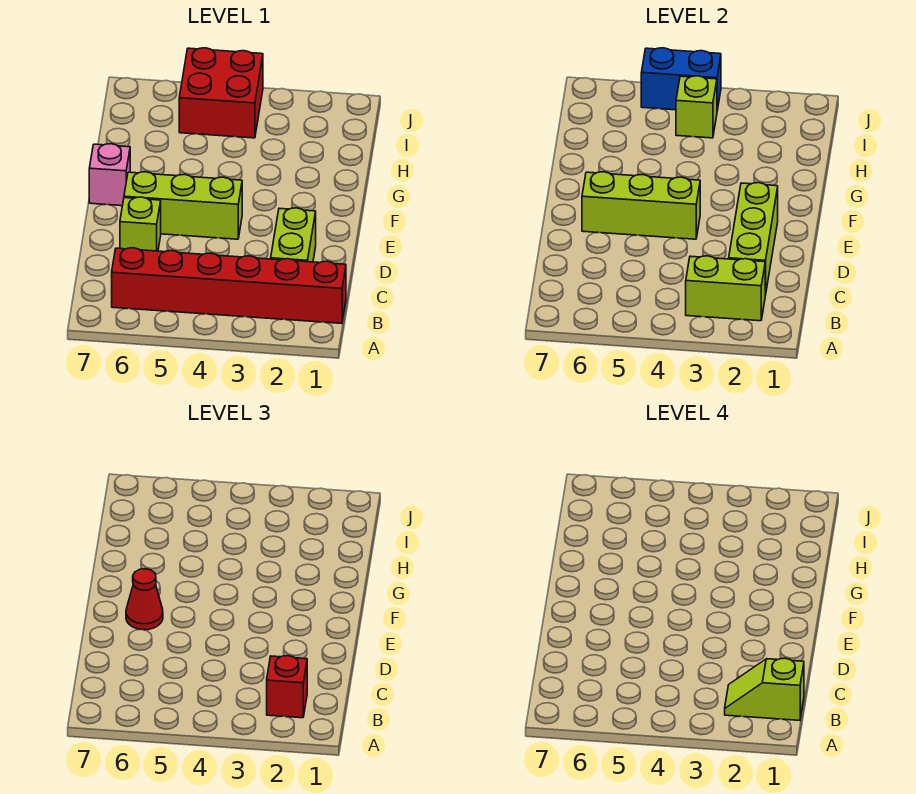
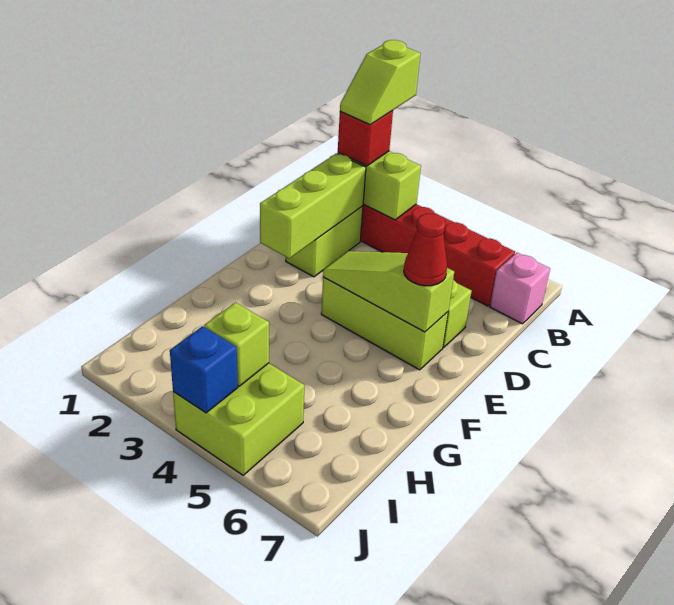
lime 1x2 slope [725,658,804,720] -> lime 1x2 slope turned to [340,40,420,125]
lime 1x3 brick [582,172,700,239] -> lime 1x3 slope [323,251,454,332]
pink 1x1 brick [89,144,130,206] -> pink 1x1 brick moved to [490,253,550,324]
red 2x2 brick [179,48,263,138] -> lime 2x2 brick [173,363,305,475]
blue 1x2 brick [641,48,721,110] -> blue 1x1 brick [170,326,238,413]

